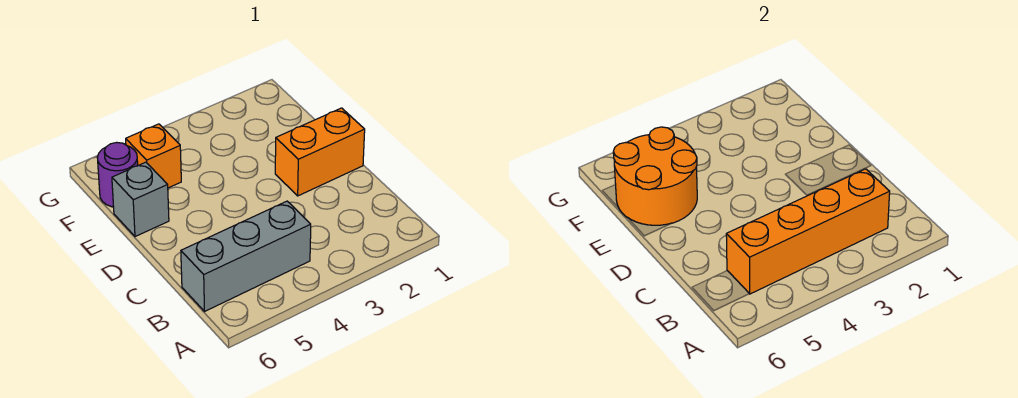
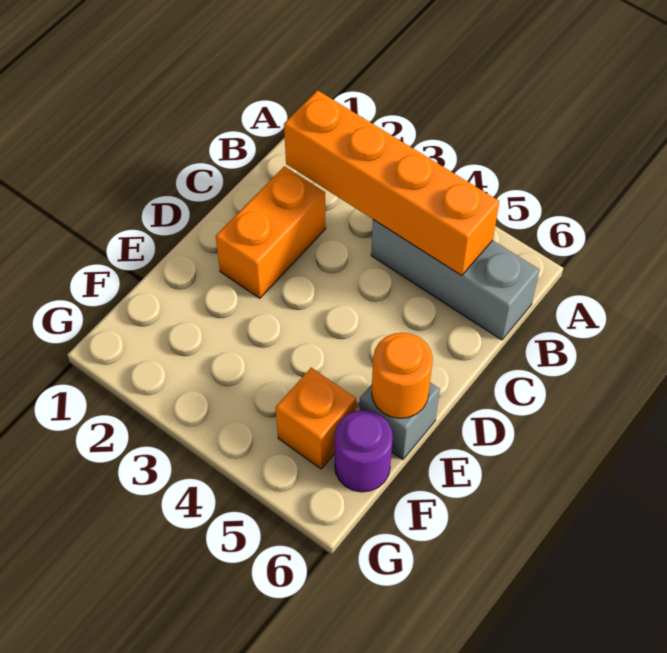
orange 1x2 brick [275,108,365,196] -> orange 1x2 brick turned to [216,166,326,298]
orange 2x2 round brick [613,127,697,225] -> orange 1x1 round brick [372,333,433,418]

